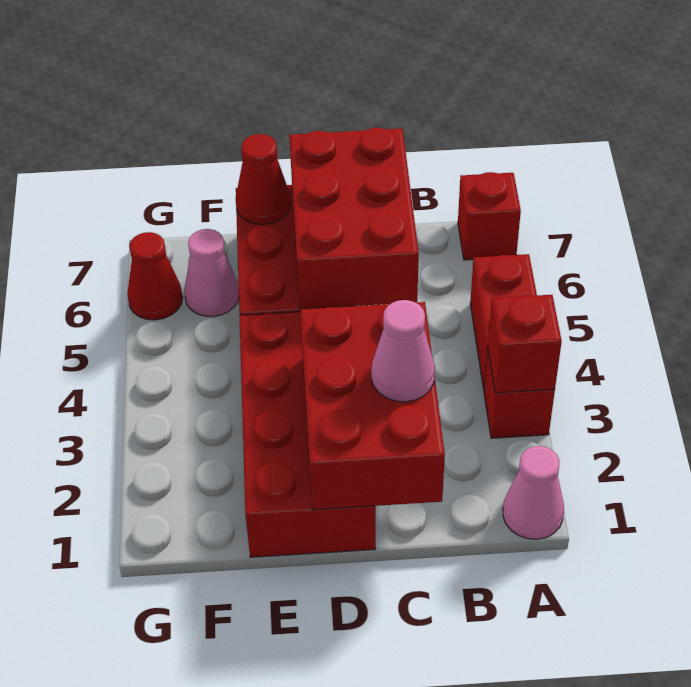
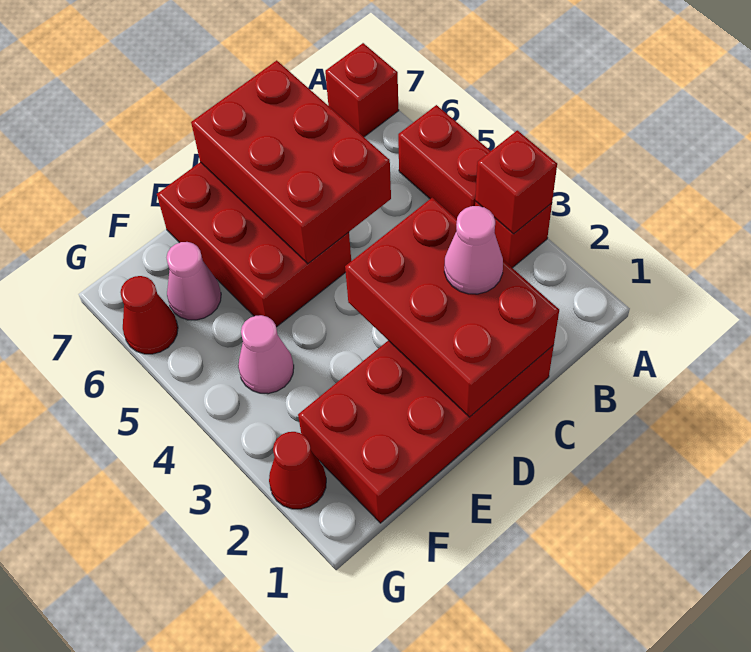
pink 1x1 cone [503,446,564,539] -> pink 1x1 cone moved to [238,315,294,394]
red 2x4 brick [239,312,376,557] -> red 2x4 brick turned to [298,340,554,523]
red 1x1 cone [235,134,290,224] -> red 1x1 cone moved to [269,432,326,509]

